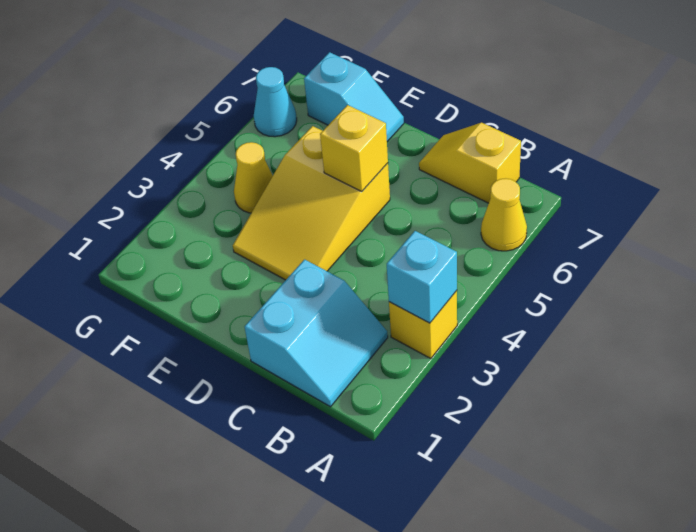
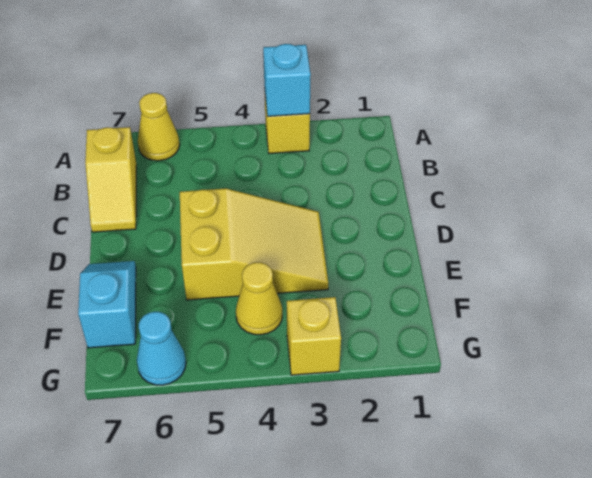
cyan 2x2 slope [245,260,388,407] -> none
yellow 1x1 brick [320,105,388,191] -> yellow 1x1 brick moved to [287,297,341,375]

